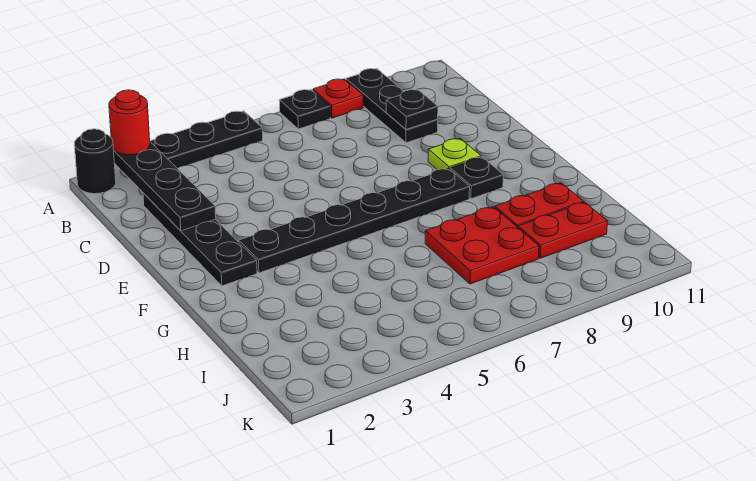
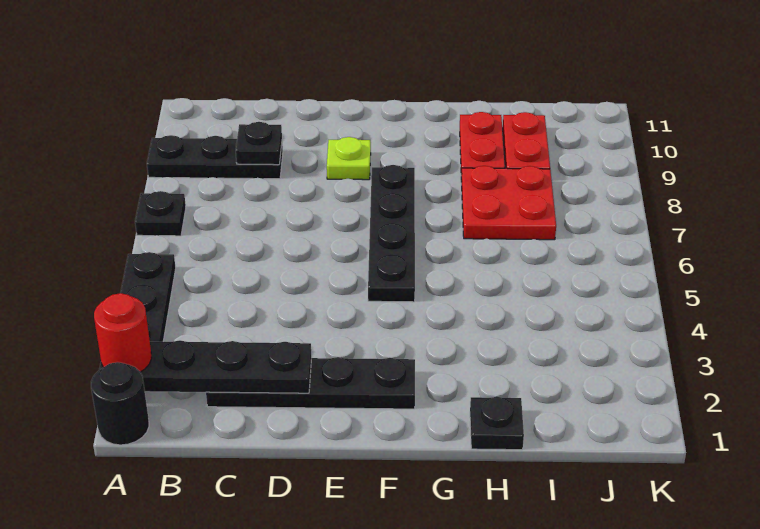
red 1x1 plate [313,79,363,118] -> none
black 1x6 plate [239,168,470,273] -> black 1x4 plate [368,165,415,302]
black 1x1 plate [450,157,503,199] -> black 1x1 plate moved to [470,397,524,450]

